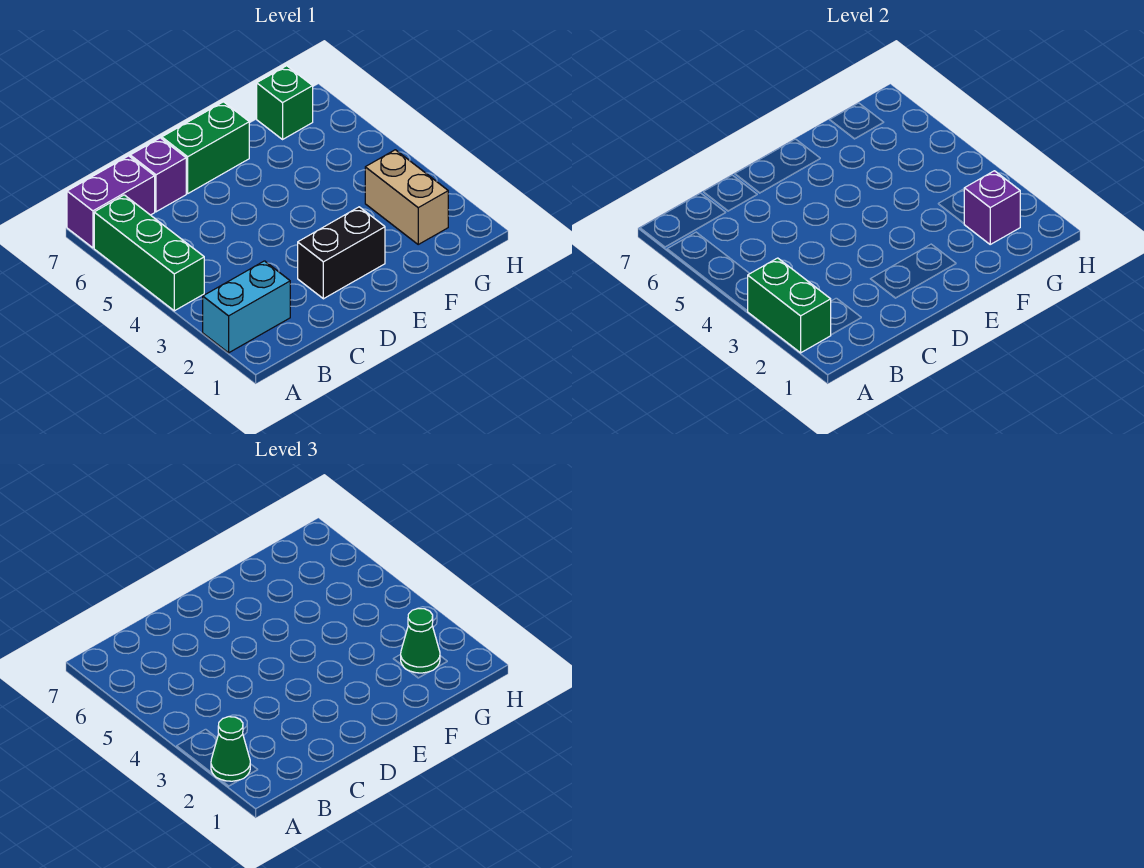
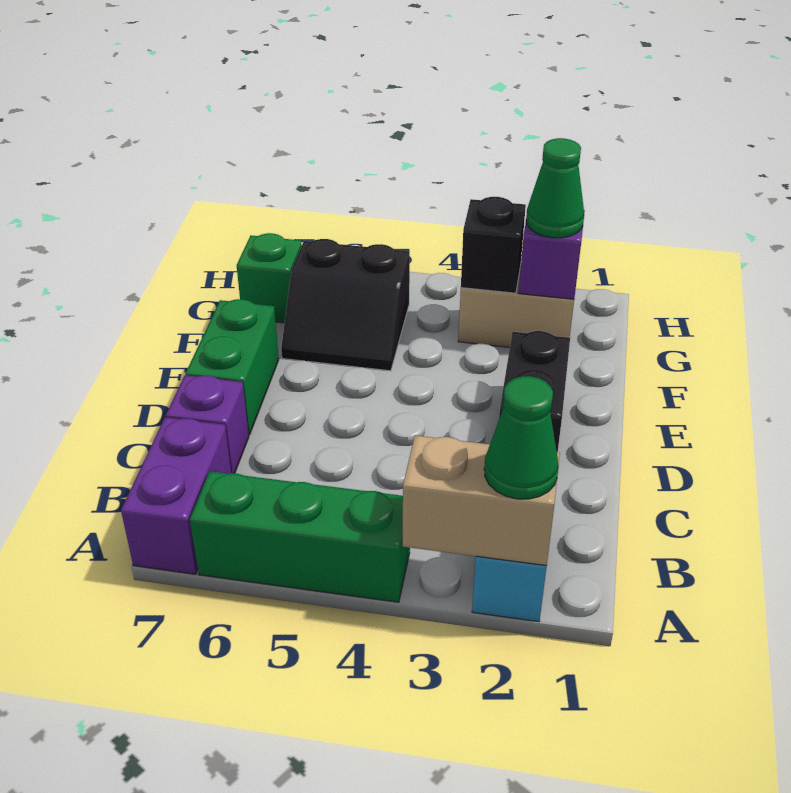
green 1x2 brick [747,258,831,353] -> tan 1x2 brick [403,435,560,566]
none -> black 2x2 slope [281,239,410,371]
none -> black 1x1 brick [461,197,526,293]

